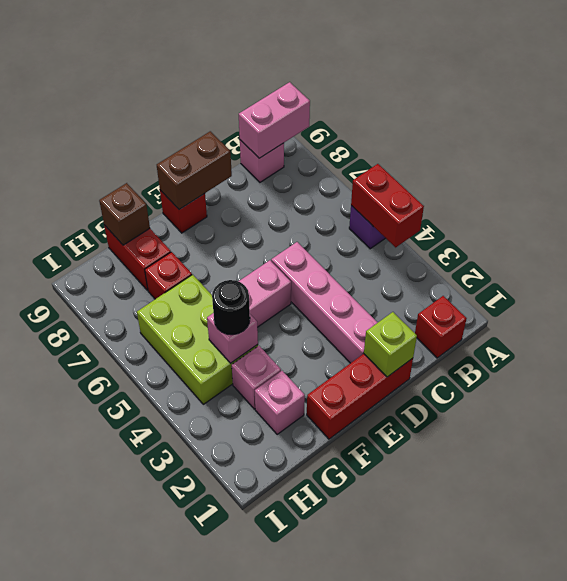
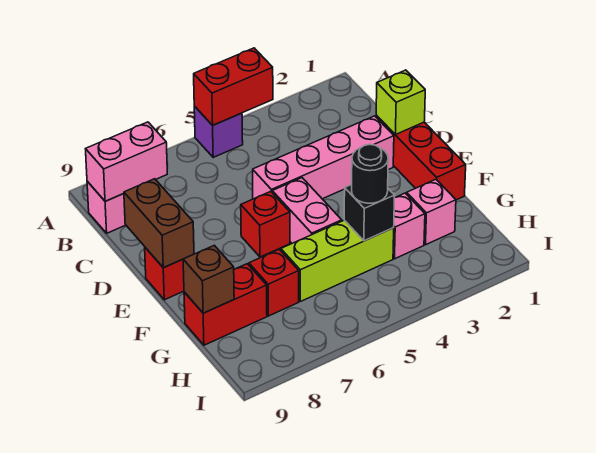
pink 1x2 brick [239,82,310,158] -> pink 1x2 brick turned to [86,122,167,201]
red 1x1 brick [415,296,467,358] -> red 1x1 brick moved to [241,191,290,257]
lime 2x3 brick [137,275,258,404] -> lime 1x3 brick [281,220,394,301]
pink 1x1 brick [207,313,258,363] -> black 1x1 brick [344,185,395,241]

